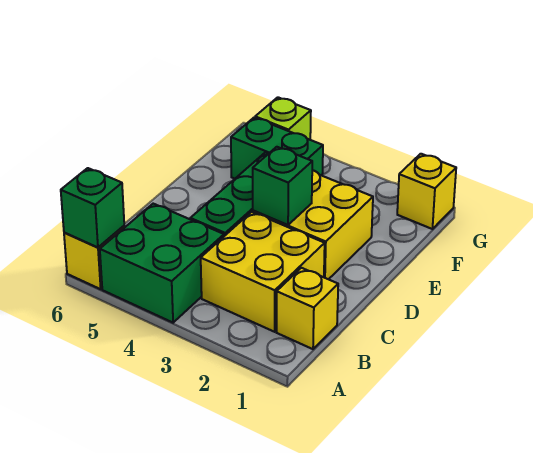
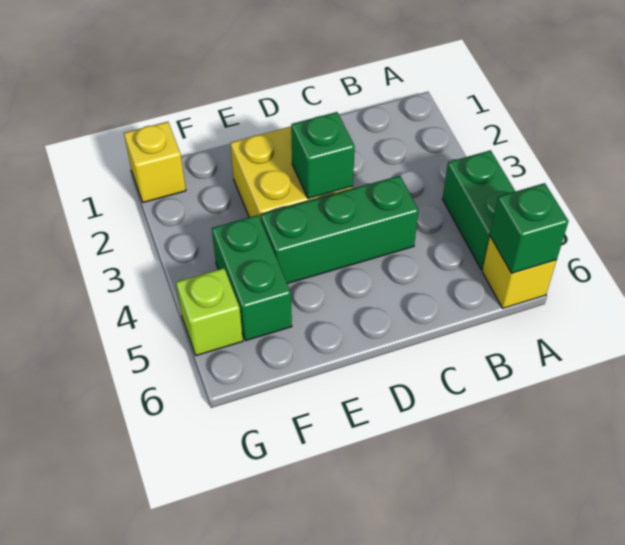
green 2x2 brick [100,204,224,323] -> green 1x2 brick [443,150,515,270]
yellow 1x1 brick [276,268,338,349] -> none
yellow 2x2 brick [201,212,325,332] -> none

